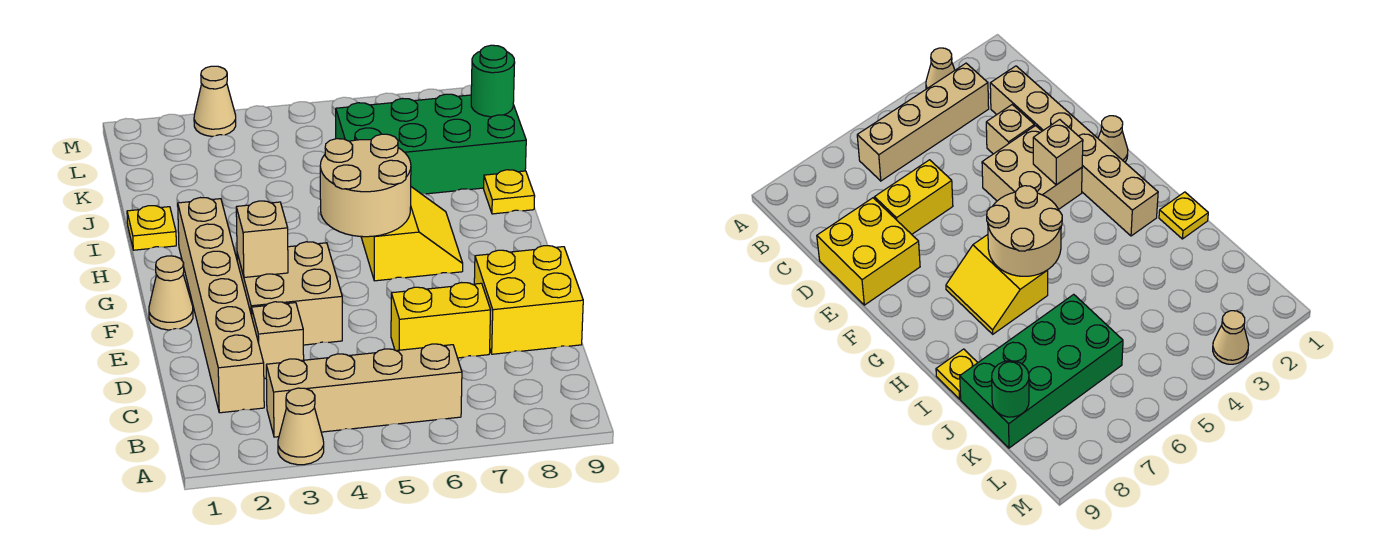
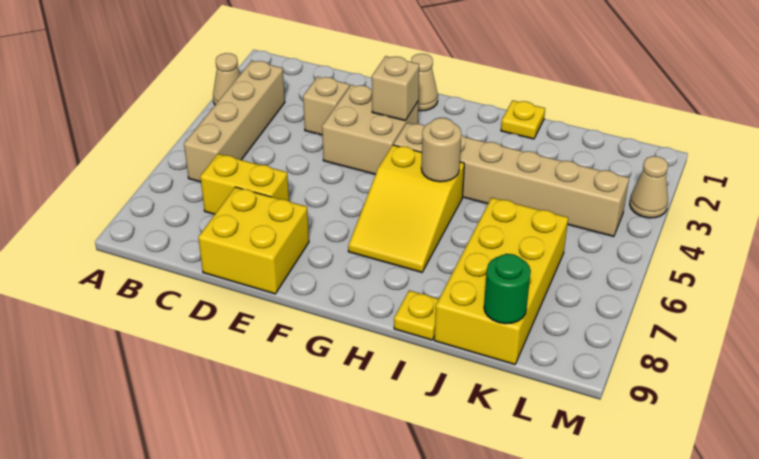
tan 1x6 brick [178,197,264,413] -> tan 1x6 brick moved to [393,123,629,237]
yellow 1x2 brick [391,283,491,358] -> yellow 1x2 brick turned to [200,154,289,214]
tan 2x2 round brick [320,134,411,237] -> tan 1x1 round brick [421,118,461,182]
yellow 2x2 slope [361,187,463,281] -> yellow 2x3 slope [348,145,464,272]
green 2x4 brick [336,94,526,194] -> yellow 2x4 brick [434,198,568,365]

